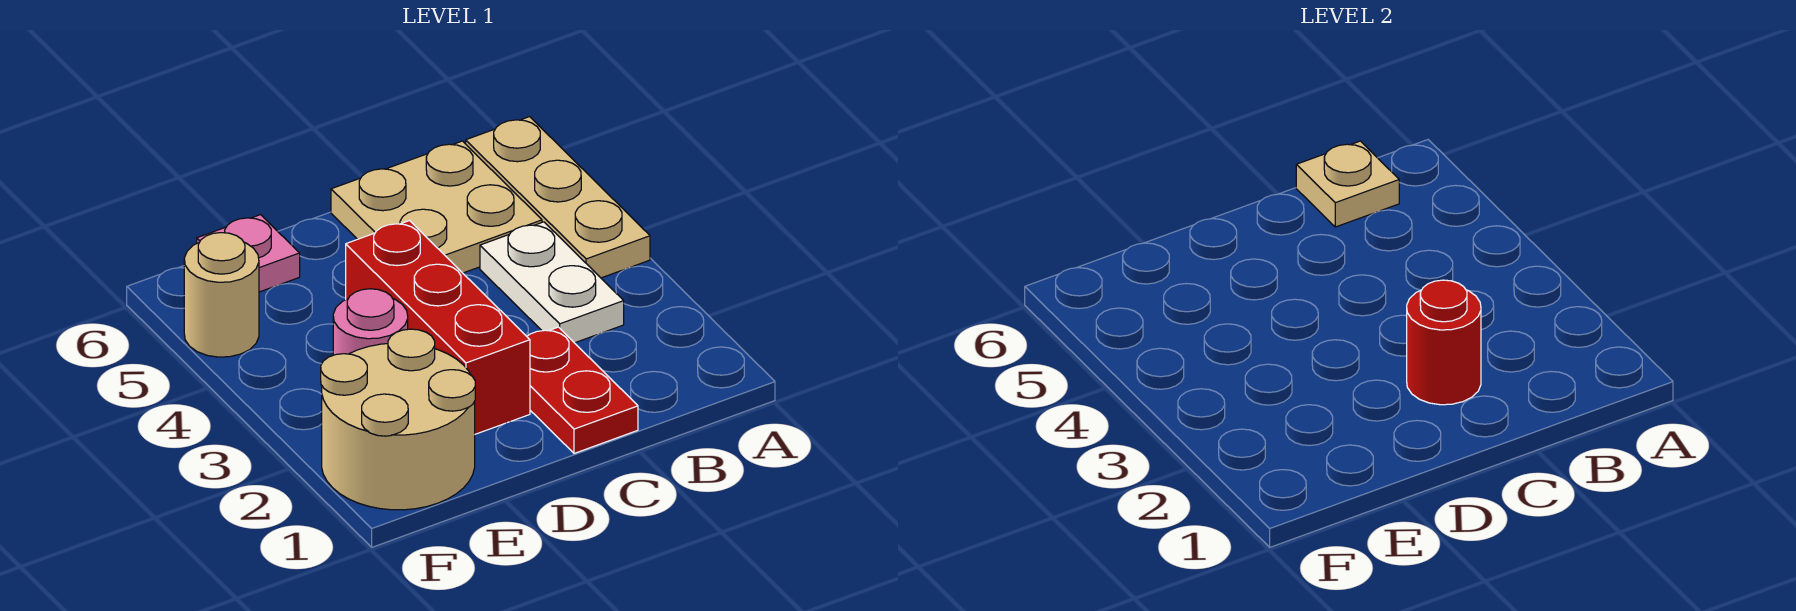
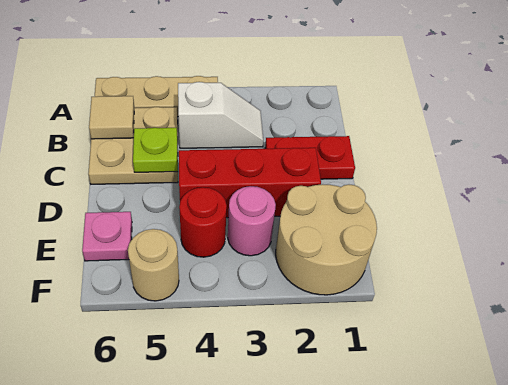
white 1x2 plate [480,222,624,343] -> white 1x2 slope [178,82,263,148]
tan 1x1 plate [1296,141,1399,227] -> tan 1x1 tile [89,96,134,139]
red 1x1 round brick [1407,280,1481,405] -> red 1x1 round brick moved to [179,187,227,257]
none -> lime 1x1 plate [133,128,178,172]

